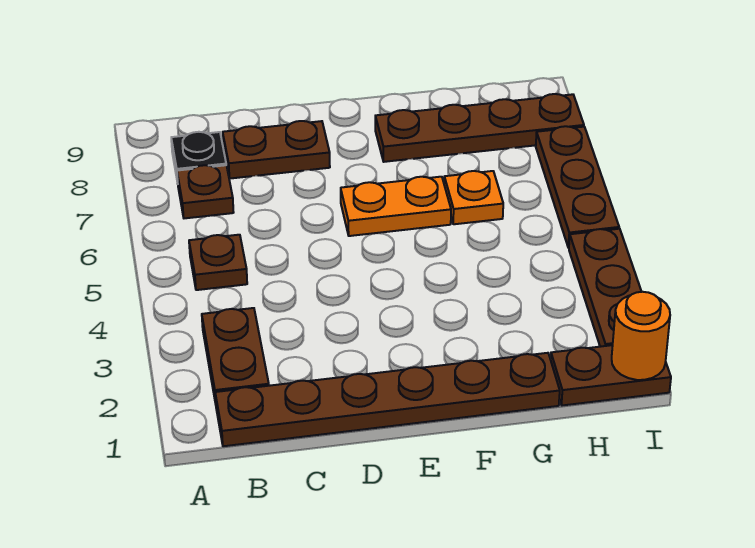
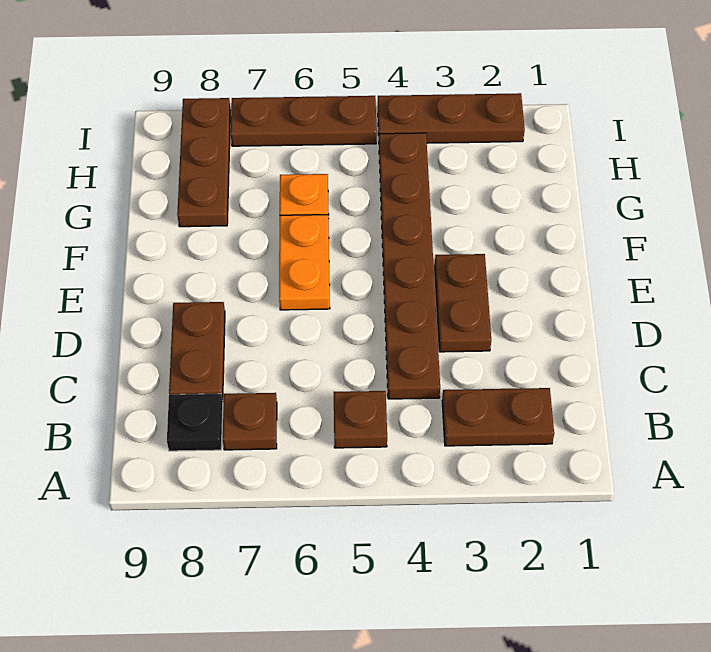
brown 1x6 plate [215,353,560,446] -> brown 1x6 plate moved to [379,133,440,399]
brown 1x4 plate [375,94,584,162] -> brown 1x3 plate [177,98,231,227]
brown 1x2 plate [551,345,671,406] -> brown 1x2 plate moved to [435,254,491,352]
orange 1x1 round brick [612,292,670,380] -> none

